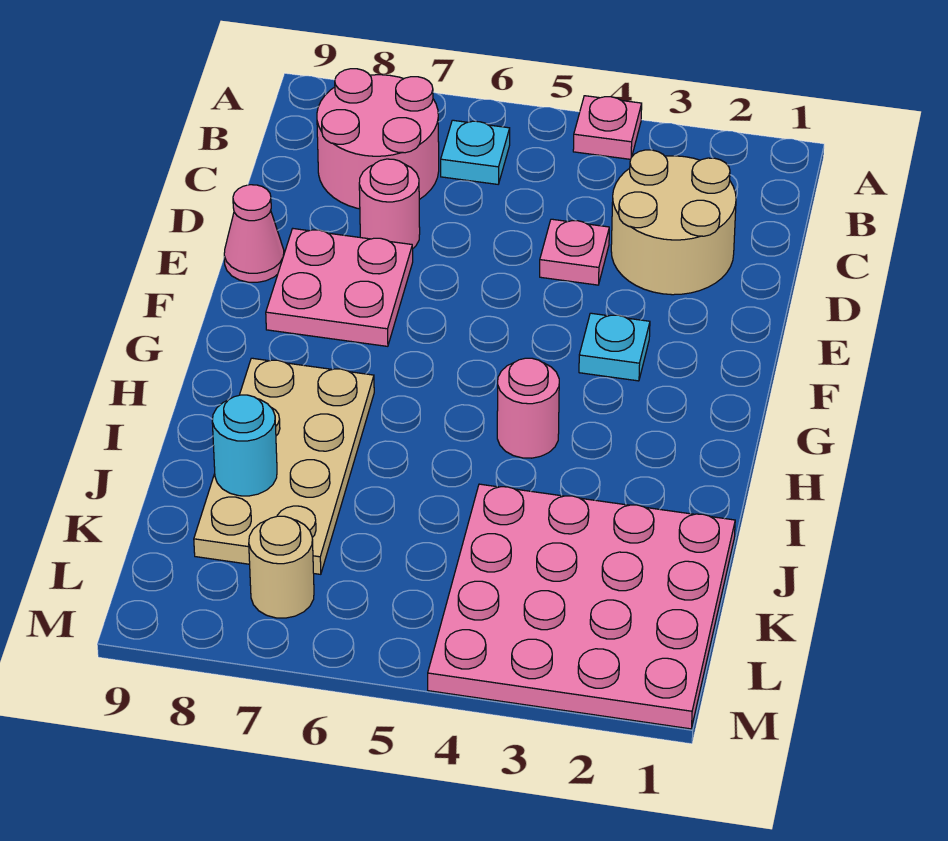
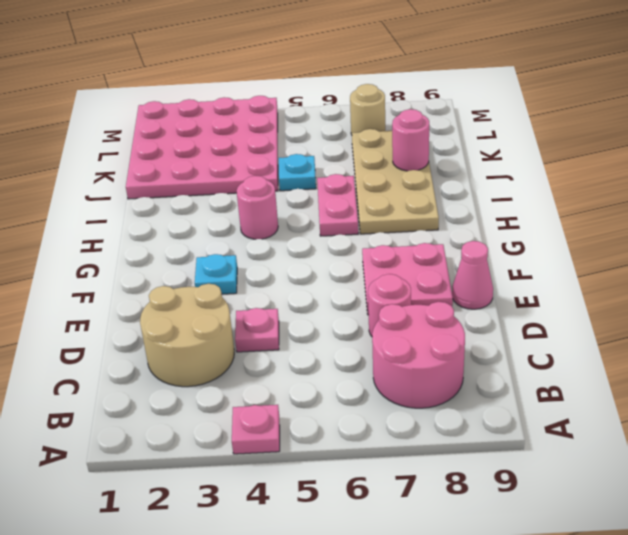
cyan 1x1 plate [441,120,510,184] -> cyan 1x1 plate moved to [279,154,316,191]
none -> pink 1x2 plate [317,174,358,236]
cyan 1x1 round brick [212,395,277,496] -> pink 1x1 round brick [392,109,429,171]

